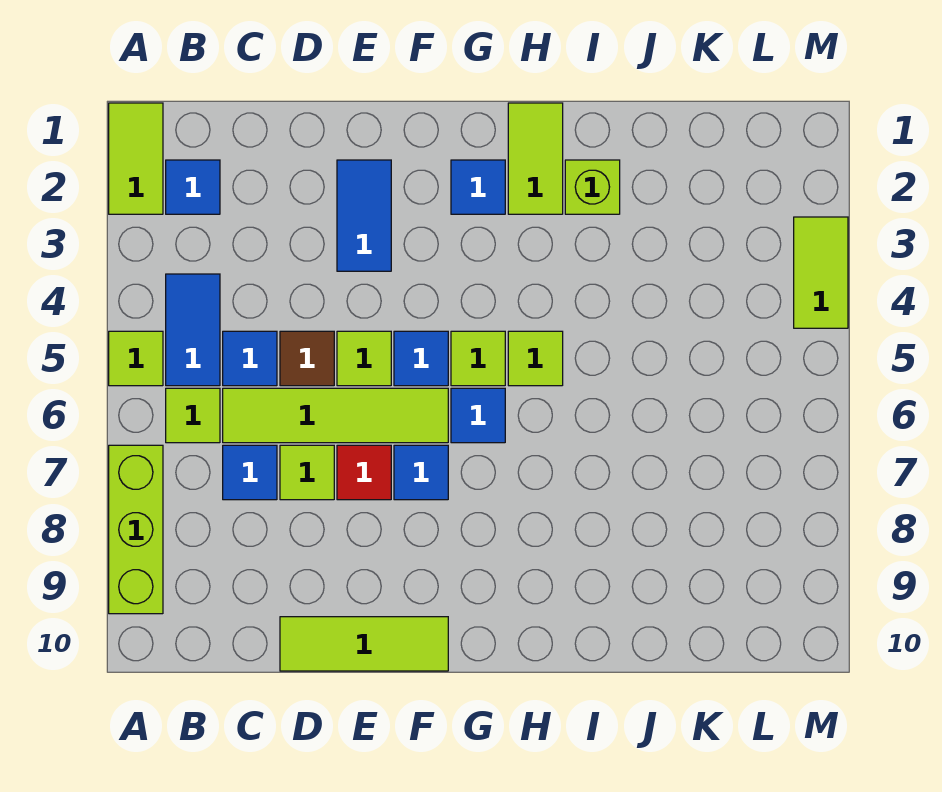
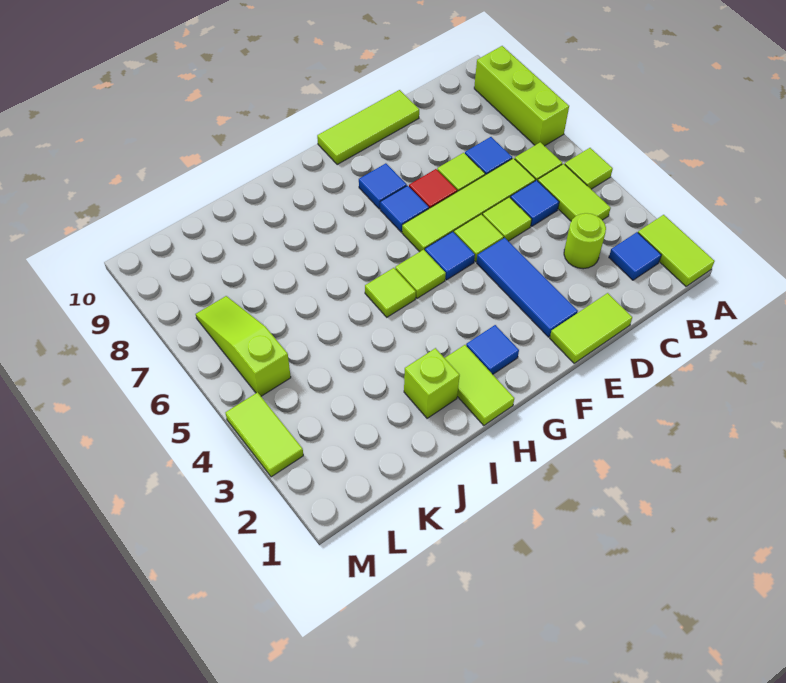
blue 1x2 tile [166,274,220,386] -> lime 1x2 tile [538,164,611,221]
none -> lime 1x1 round brick [564,213,606,269]
none -> lime 1x2 tile [550,293,632,363]
brown 1x1 tile [280,331,334,386] -> lime 1x1 tile [483,197,532,241]
blue 1x2 tile [337,160,391,271] -> blue 1x3 tile [477,238,578,337]
blue 1x1 tile [451,388,505,443] -> blue 1x1 tile moved to [359,163,407,209]
none -> lime 1x3 slope [196,296,291,396]

